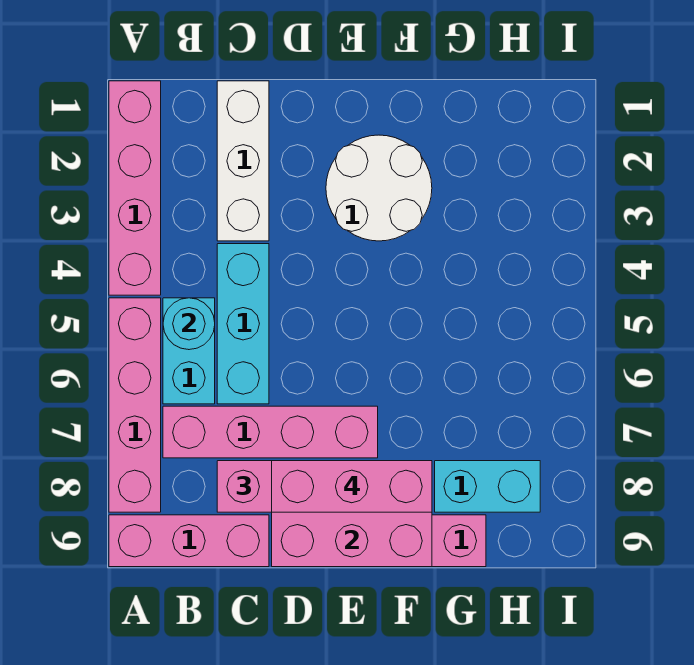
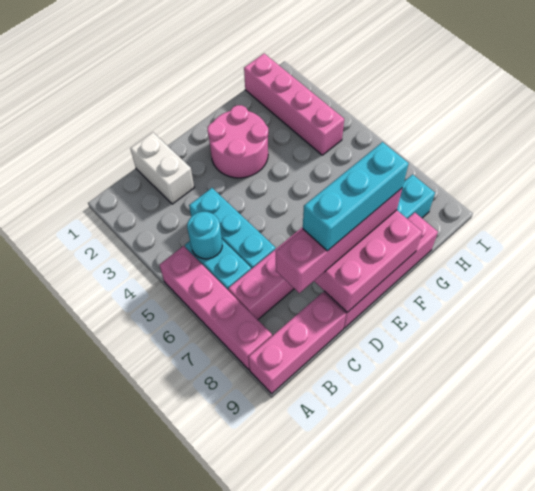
pink 1x4 brick [109,81,161,295] -> pink 1x4 brick moved to [244,54,344,155]
white 1x3 brick [217,81,269,241] -> white 1x2 brick [130,132,194,204]
pink 1x3 brick [272,461,432,512] -> cyan 1x3 brick [303,142,409,251]
white 2x2 round brick [326,135,432,241] -> pink 2x2 round brick [207,105,269,178]

